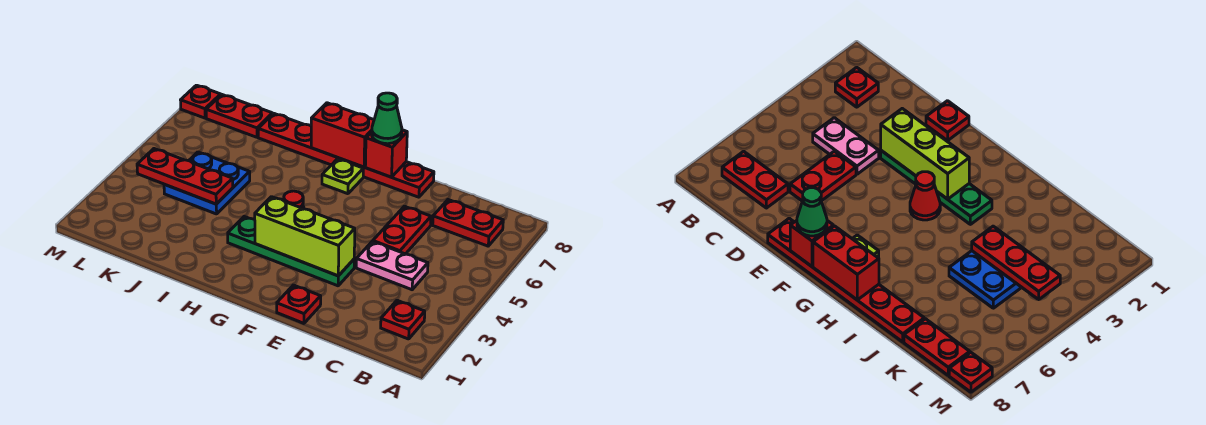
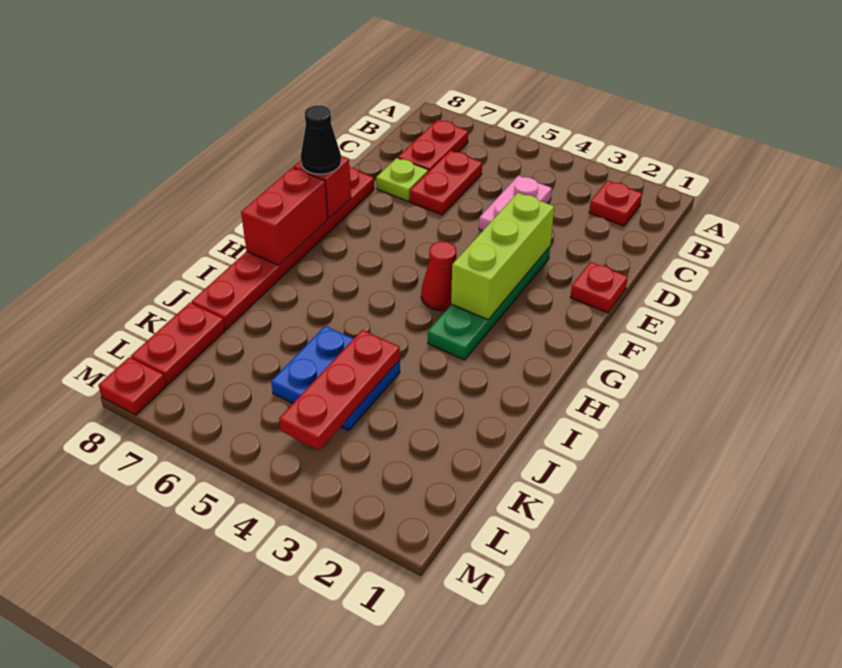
red 1x2 plate [373,206,431,254] -> red 1x2 plate turned to [410,151,482,215]
green 1x1 cone [372,93,402,144] -> black 1x1 cone [301,105,341,174]
lime 1x1 plate [322,159,363,194] -> lime 1x1 plate moved to [376,158,428,201]

